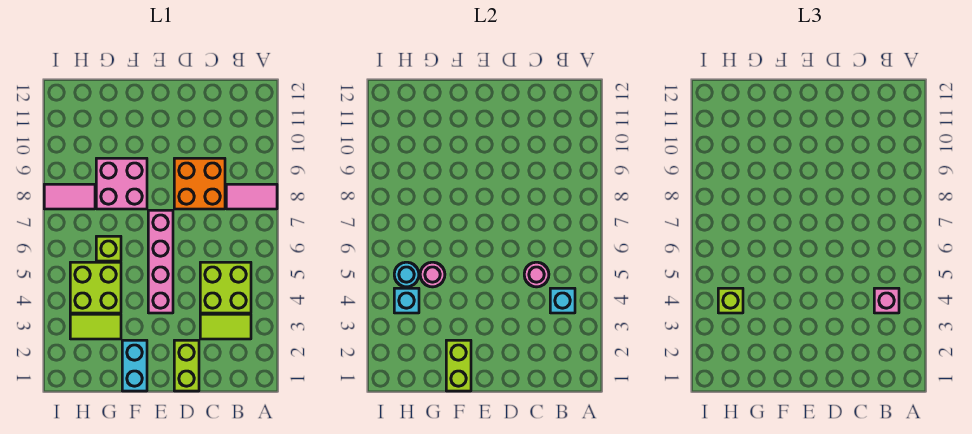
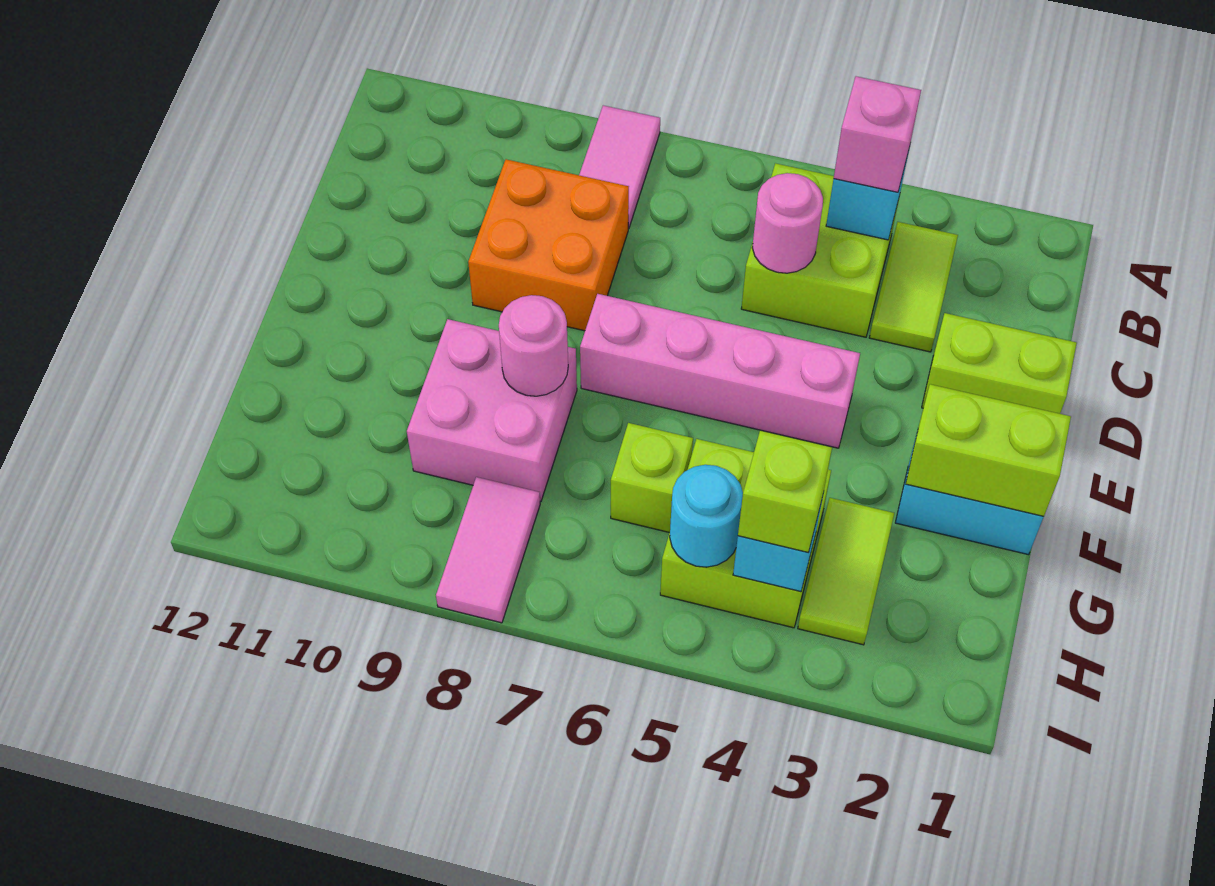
pink 1x1 round brick [420,262,445,287] -> pink 1x1 round brick moved to [499,295,568,396]

